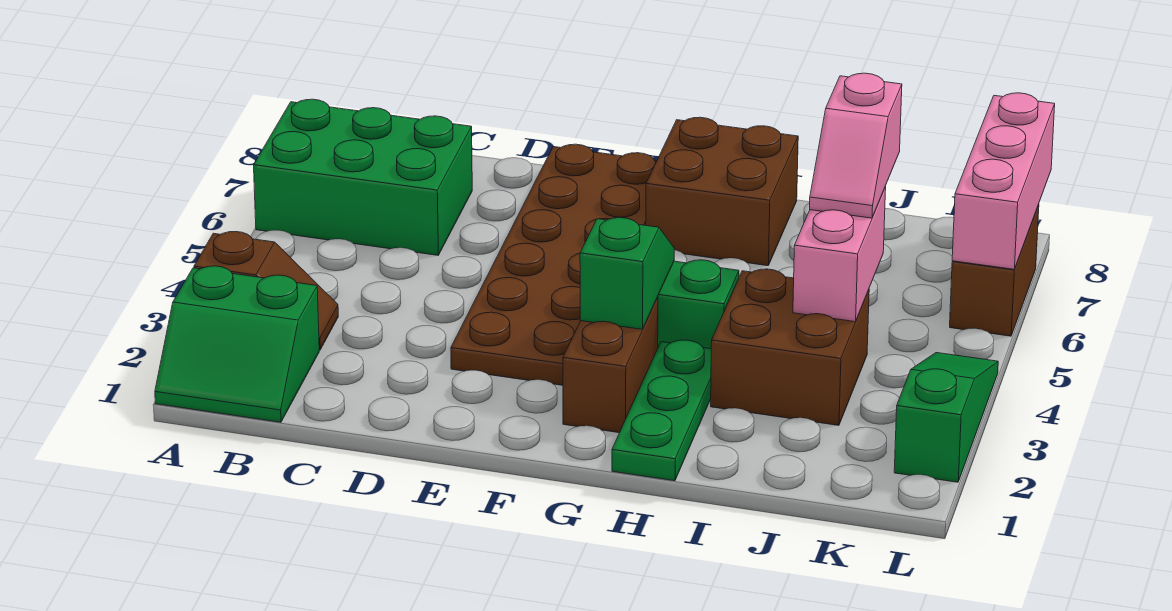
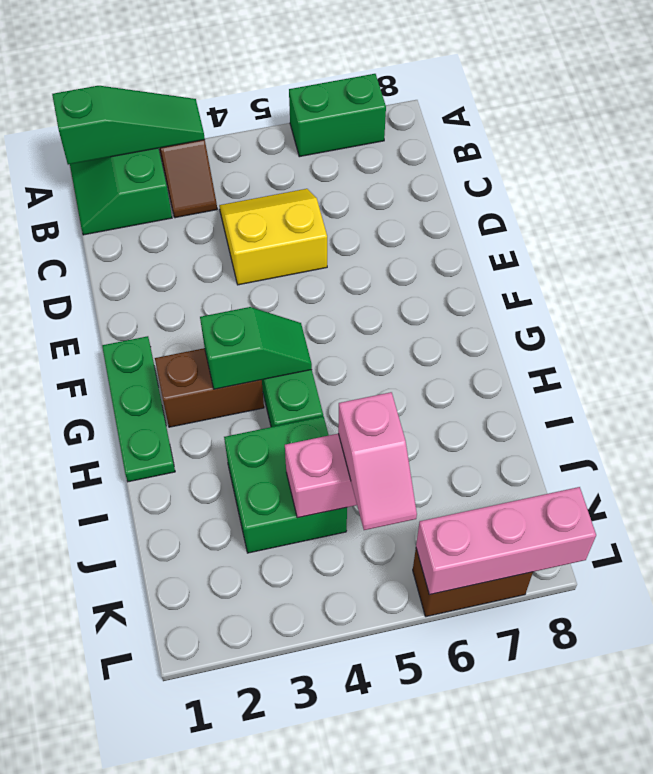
green 2x3 brick [254,99,472,255] -> green 1x2 brick [289,74,386,157]
none -> yellow 2x2 slope [219,189,327,285]
brown 2x6 plate [451,144,657,385] -> none
brown 2x2 brick [646,117,798,266] -> none
green 1x3 plate [612,340,711,481] -> green 1x3 plate turned to [102,336,175,482]
brown 2x2 brick [711,269,869,425] -> green 2x2 brick [224,416,347,553]
pink 1x2 slope [810,73,902,218] -> pink 1x2 slope turned to [338,392,417,530]
green 1x3 slope [894,353,998,482] -> green 1x3 slope moved to [52,86,205,165]

